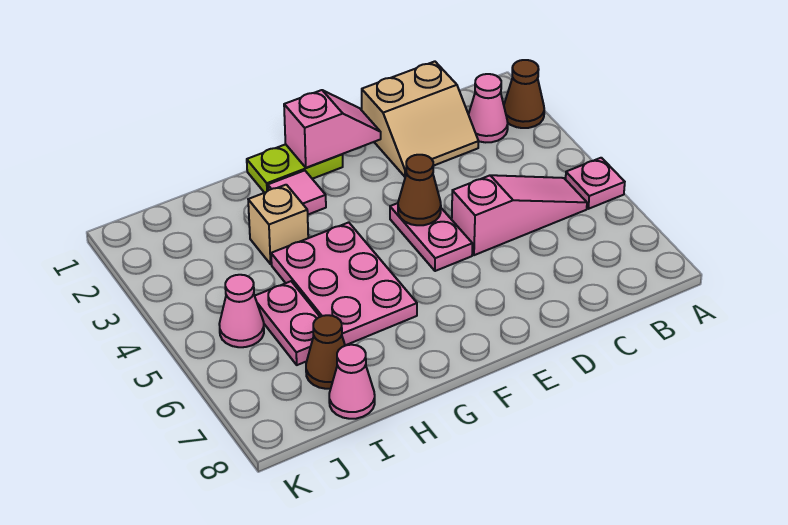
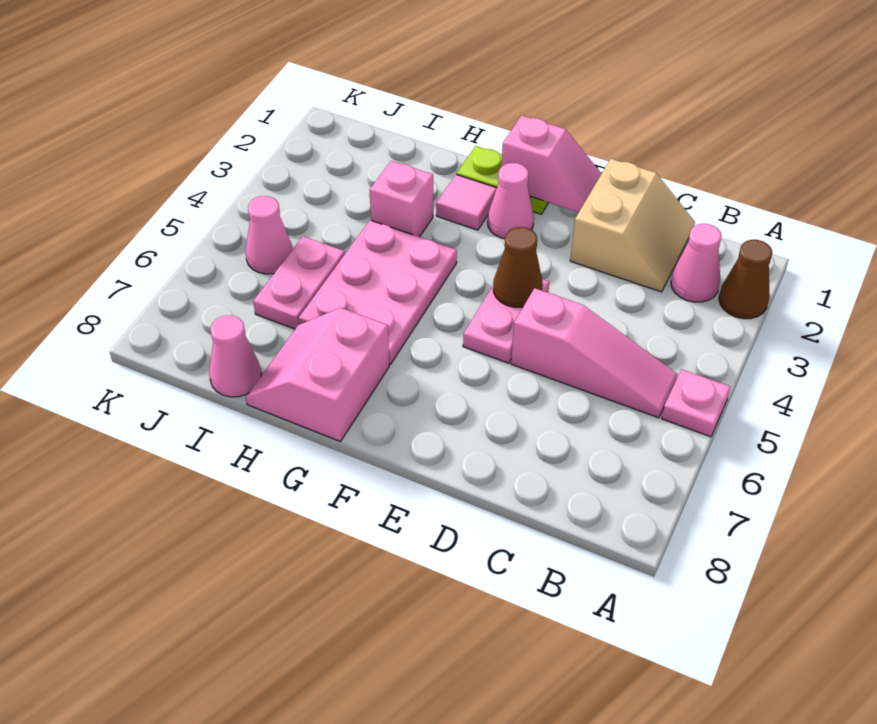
tan 2x2 slope [362,61,479,177] -> tan 2x2 slope turned to [570,159,695,292]
none -> pink 1x1 cone [488,163,534,239]
none -> pink 2x2 slope [246,308,389,442]
tan 1x1 brick [248,185,308,264] -> pink 1x1 brick [370,161,433,237]
brown 1x1 cone [306,315,345,389] -> none

